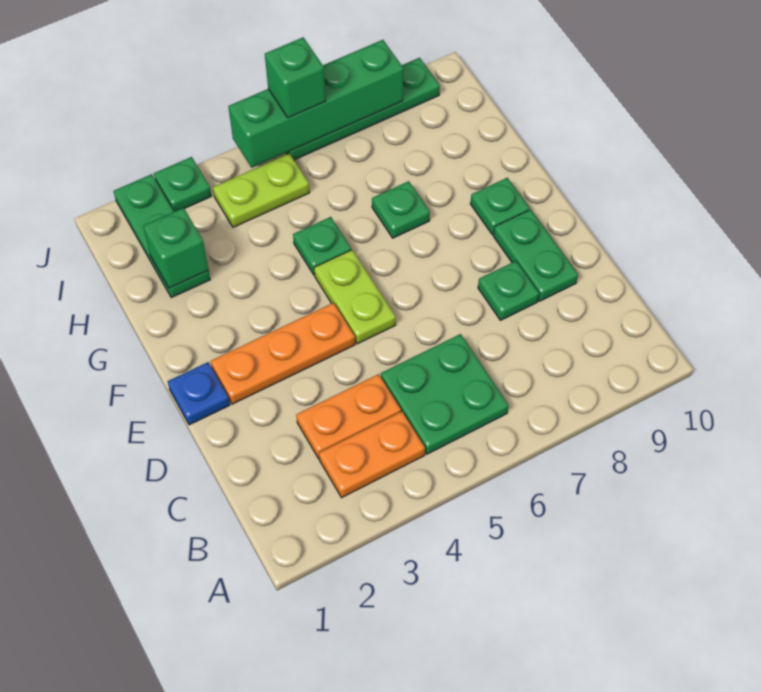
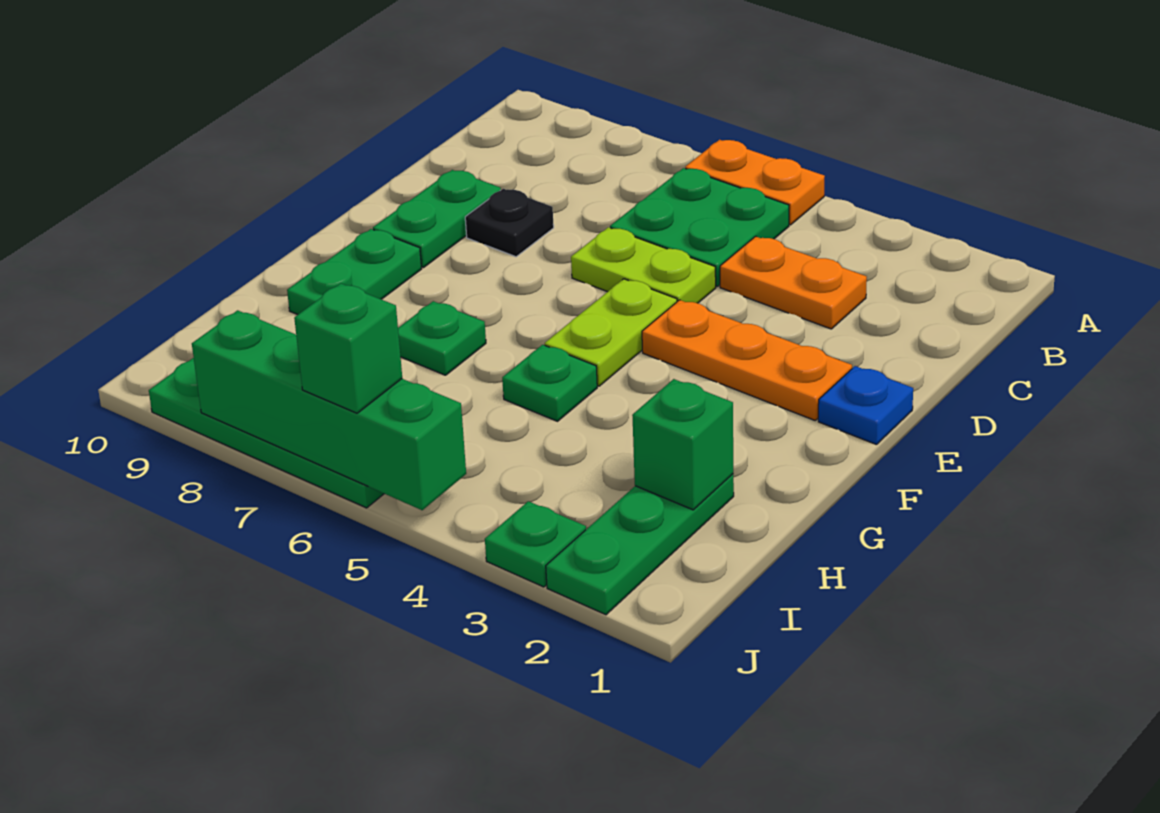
orange 1x2 plate [319,412,425,498] -> orange 1x2 plate moved to [685,140,825,225]
green 1x1 plate [478,261,539,320] -> black 1x1 plate [465,189,554,257]
green 1x1 plate [470,178,530,235] -> green 1x2 plate [287,229,422,315]
lime 1x2 plate [213,154,310,227] -> lime 1x2 plate moved to [571,227,716,303]

